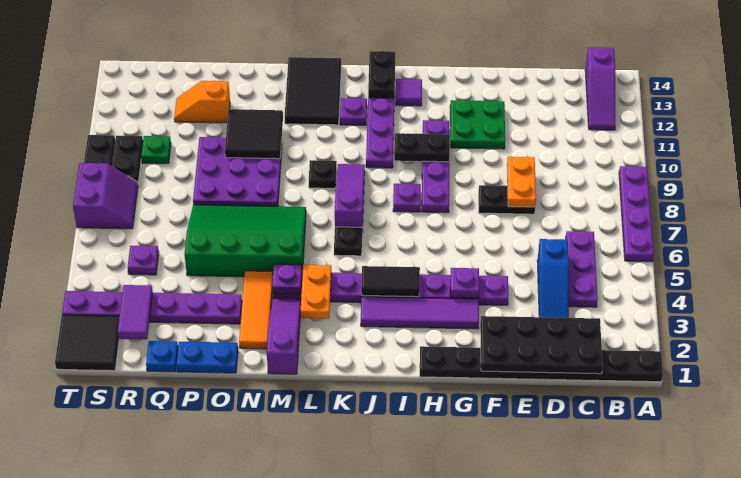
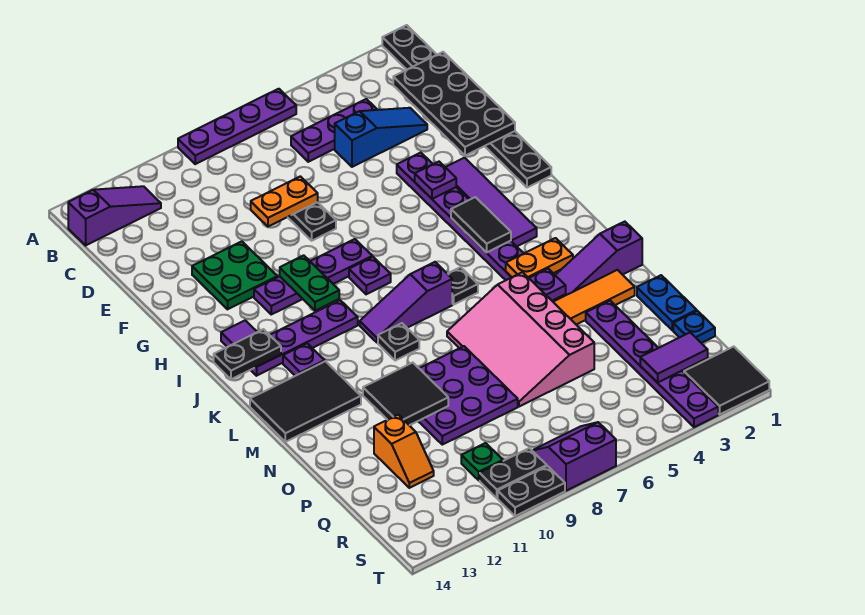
black 1x2 plate [394,133,450,162] -> green 1x2 plate [280,255,339,311]
green 3x4 slope [185,205,306,277] -> pink 3x4 slope [447,272,594,407]
purple 1x1 plate [128,246,159,275] -> none

